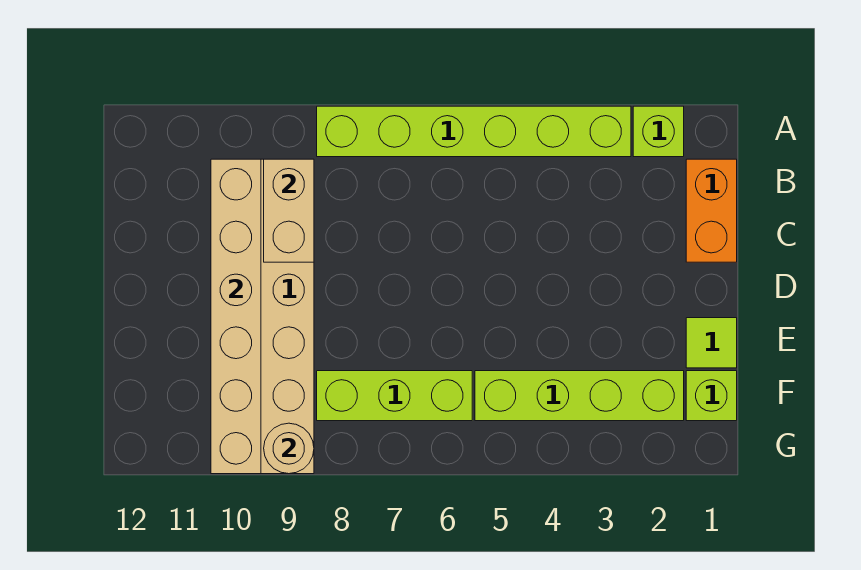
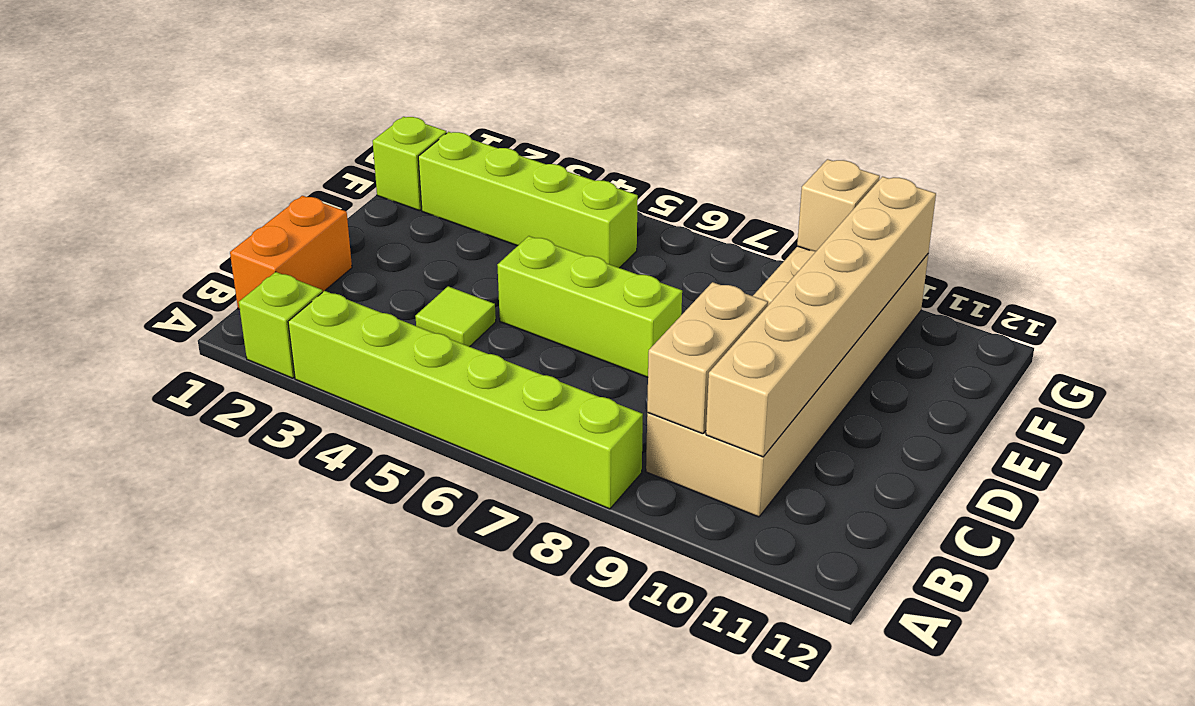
lime 1x1 tile [686,318,737,368] -> lime 1x1 tile moved to [415,286,496,347]
lime 1x3 brick [317,371,472,421] -> lime 1x3 brick moved to [498,236,682,377]
tan 1x1 round brick [264,423,314,474] -> tan 1x1 brick [797,159,880,251]

